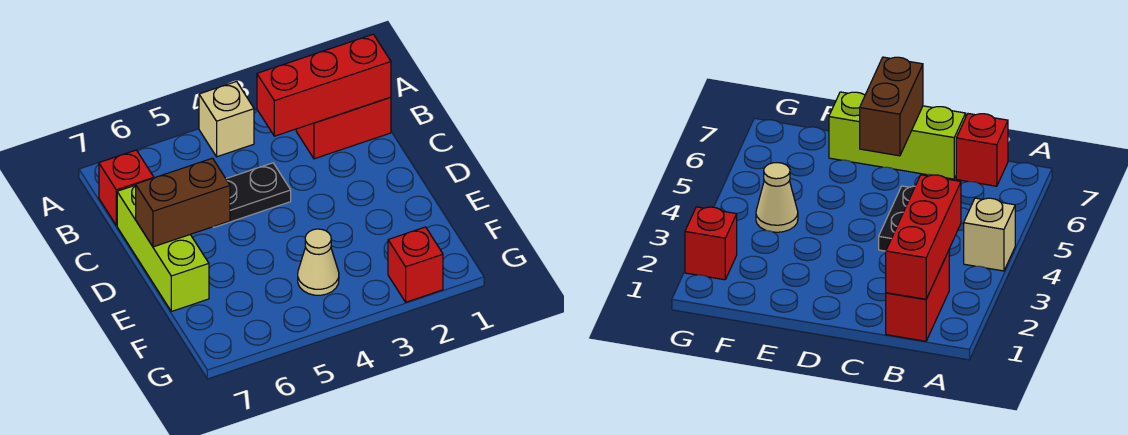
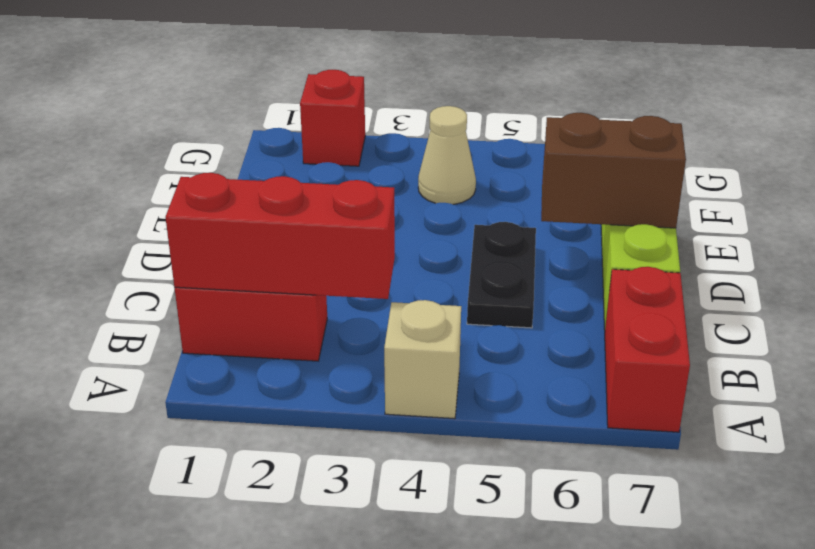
red 1x1 brick [99,150,154,225] -> red 1x2 brick [605,267,690,432]
black 1x2 plate [214,163,291,227] -> black 1x2 plate turned to [467,222,536,328]

